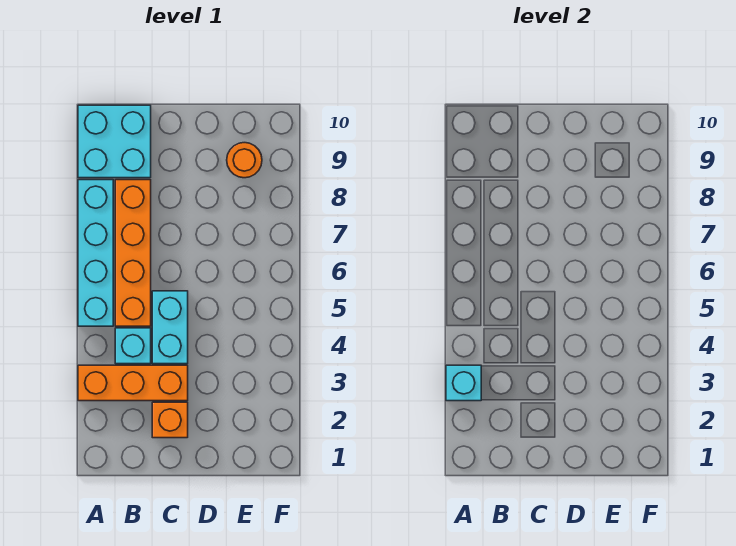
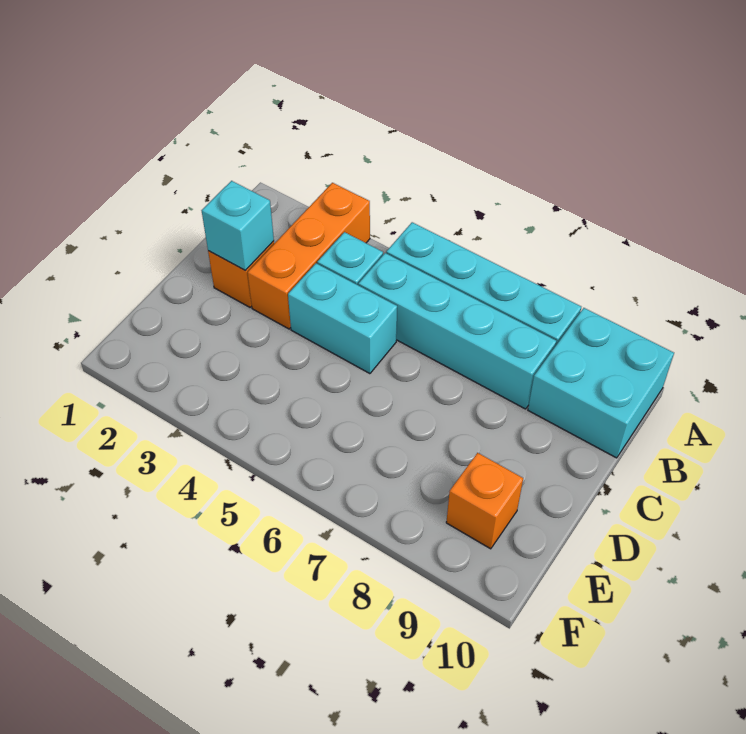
cyan 1x1 brick [446,365,481,401] -> cyan 1x1 brick moved to [202,181,274,271]
orange 1x4 brick [115,180,151,326] -> cyan 1x4 brick [358,253,556,409]
orange 1x1 round brick [227,143,262,178] -> orange 1x1 brick [446,453,523,549]

